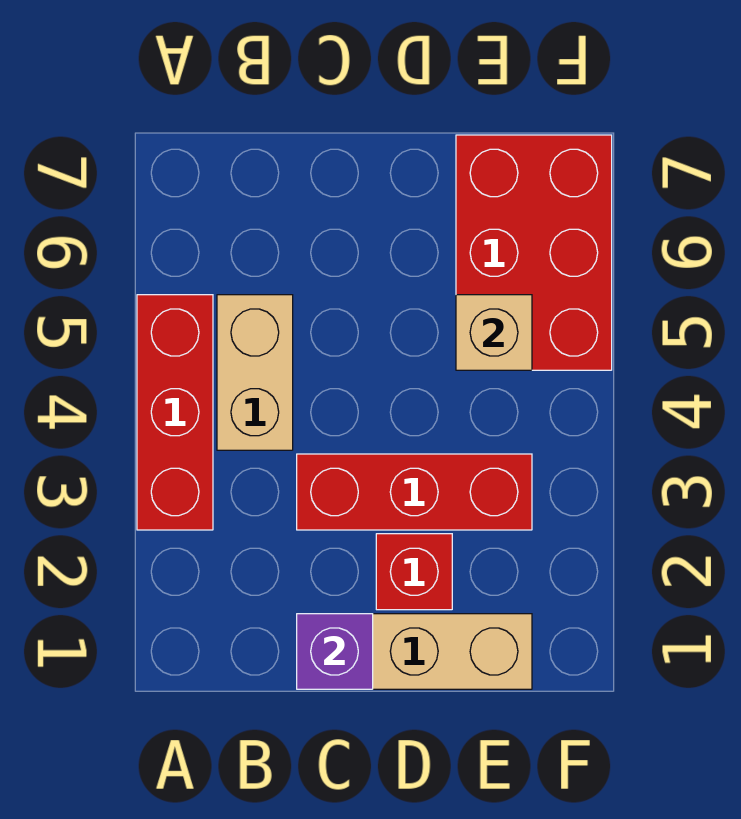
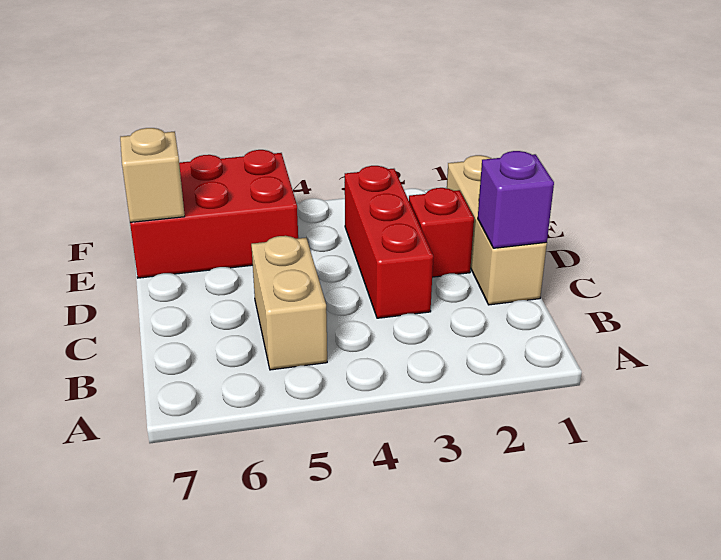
red 1x3 brick [137,295,213,530] -> none
tan 1x2 brick [217,295,293,450] -> tan 1x2 brick turned to [251,236,327,370]
tan 1x1 brick [456,295,532,370] -> tan 1x1 brick moved to [120,128,185,222]

